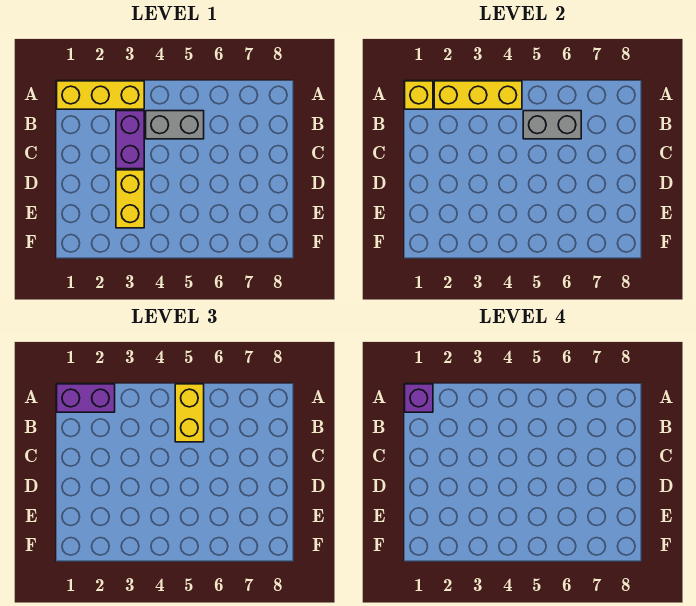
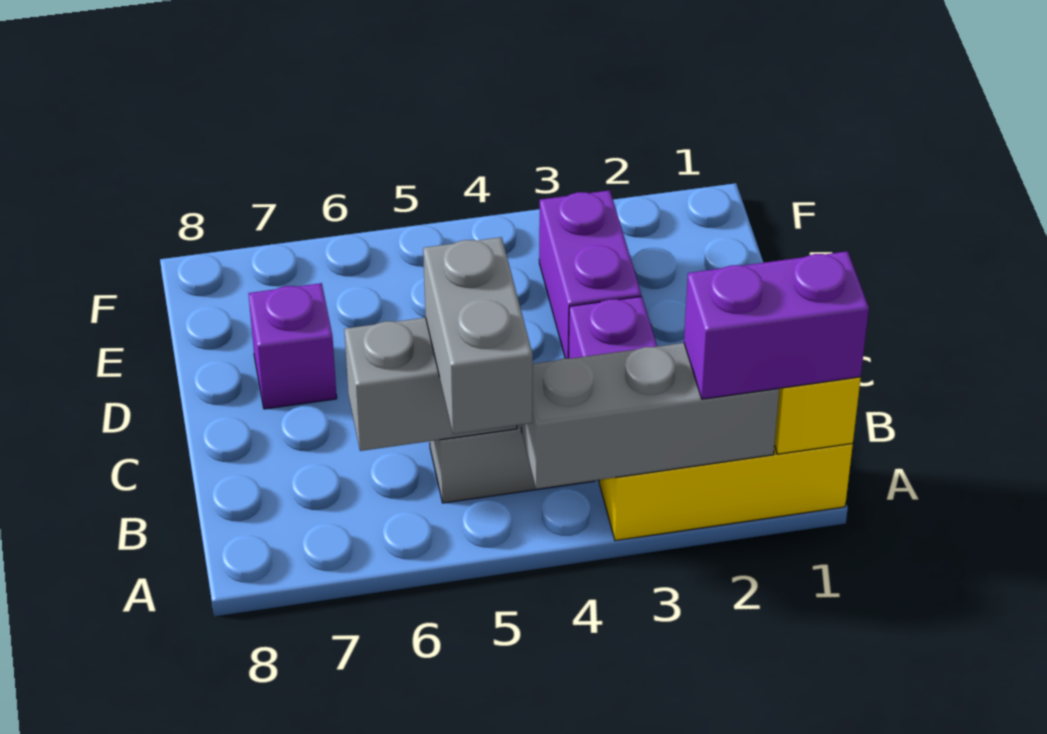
purple 1x1 brick [405,384,433,412] -> purple 1x1 brick moved to [248,283,337,409]
yellow 1x3 brick [434,81,522,109] -> grey 1x3 brick [521,343,779,489]
yellow 1x2 brick [175,384,204,442] -> grey 1x2 brick [423,237,533,434]
yellow 1x2 brick [116,170,144,228] -> purple 1x2 brick [539,190,641,358]

